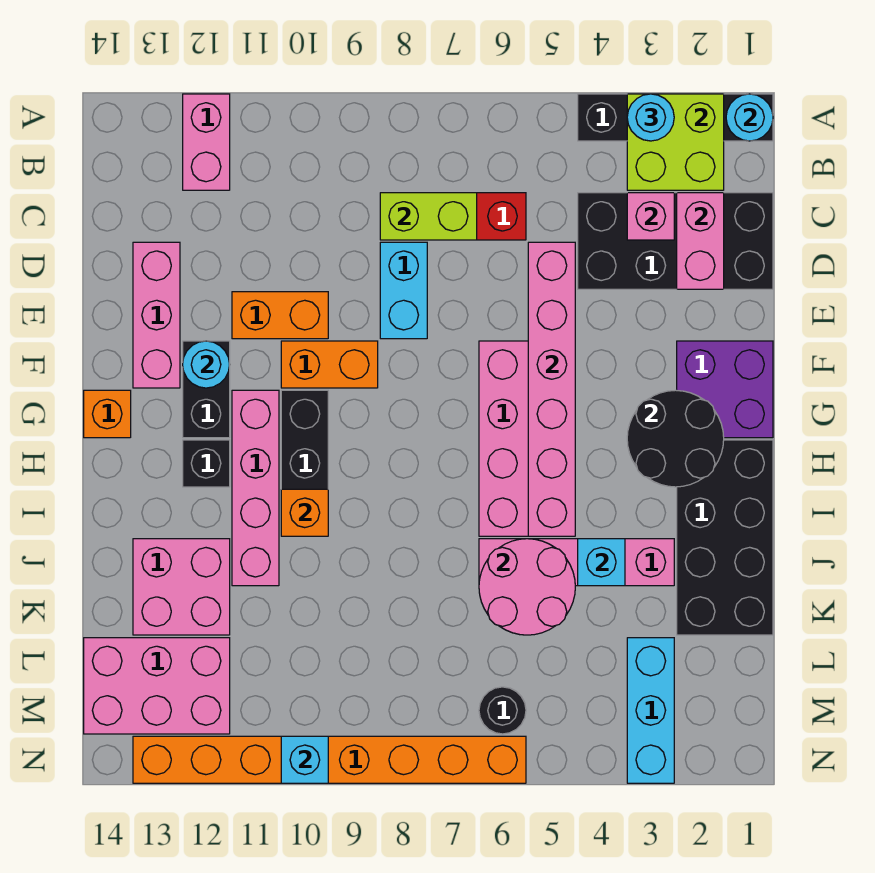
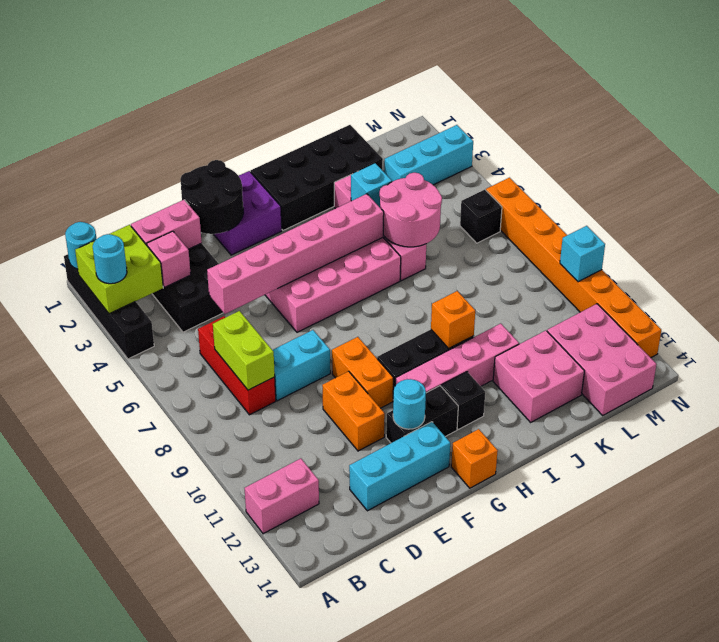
pink 1x3 brick [133,242,180,388] -> cyan 1x3 brick [349,422,450,511]
black 2x2 round brick [627,390,724,487] -> black 2x2 round brick moved to [180,160,243,234]
black 1x1 round brick [479,687,526,734] -> black 1x1 brick [460,190,502,243]

